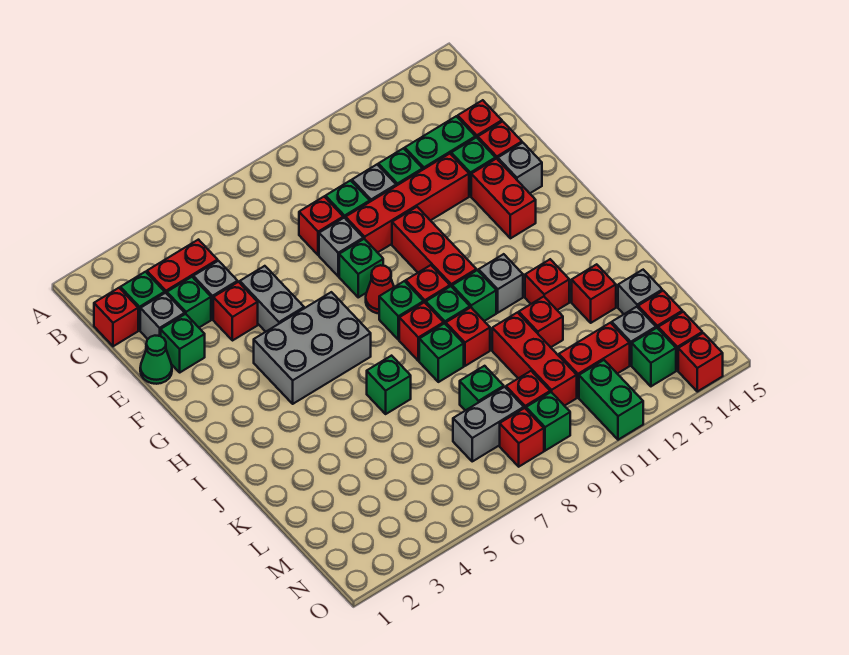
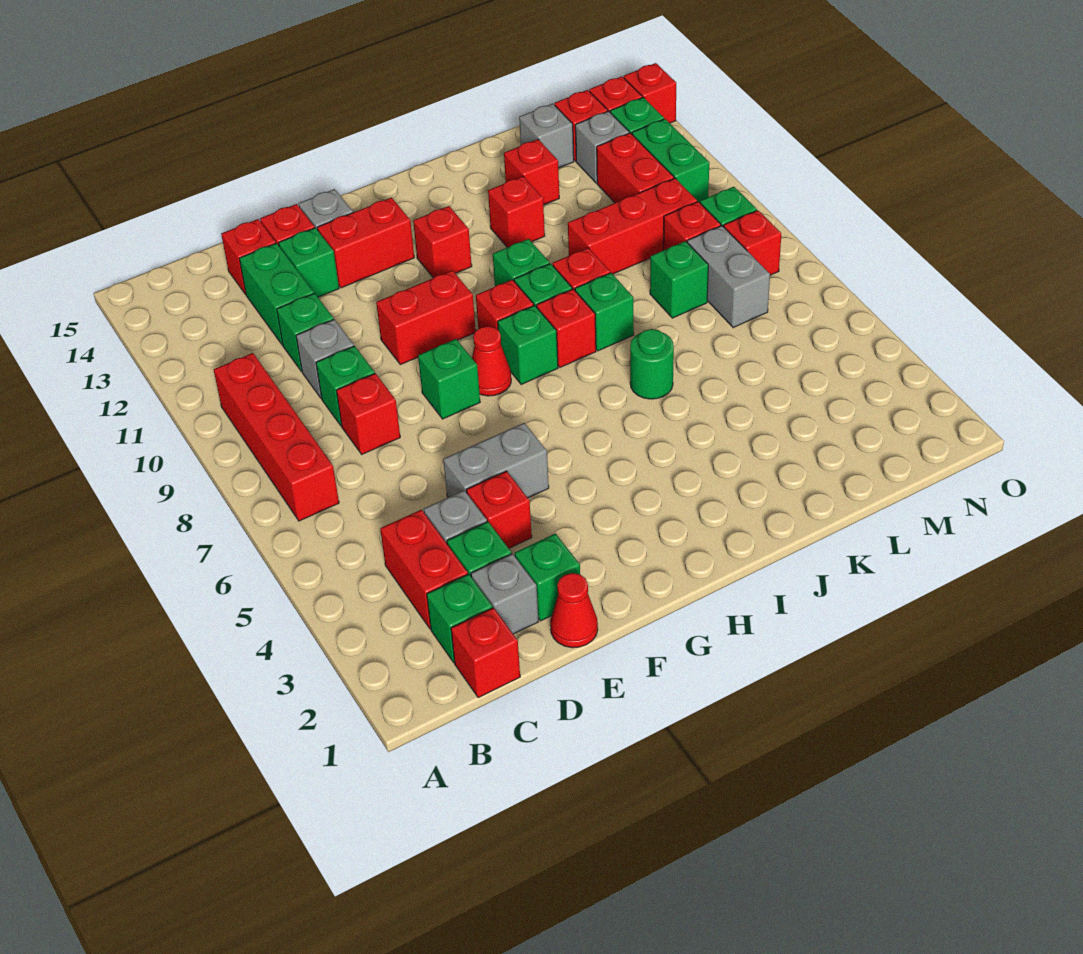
green 1x1 cone [140,336,172,384] -> red 1x1 cone [550,573,598,648]
grey 1x1 brick [319,218,363,276] -> none
red 1x4 brick [346,154,469,253] -> red 1x4 brick moved to [214,353,339,521]
red 1x3 brick [392,207,476,287] -> red 1x2 brick [376,270,476,365]
grey 2x3 brick [254,292,371,404] -> none
grey 1x1 brick [479,254,523,313] -> none
green 1x1 brick [367,356,411,414] -> green 1x1 round brick [630,329,674,399]
red 1x1 brick [519,297,563,347] -> red 1x1 brick moved to [413,206,472,278]
green 1x2 brick [579,360,643,440] -> green 1x2 brick turned to [632,119,709,203]

